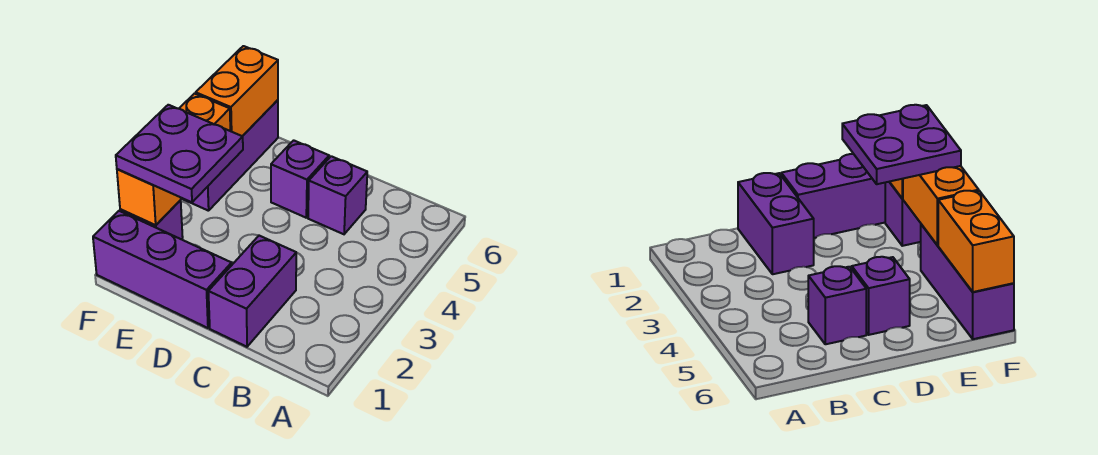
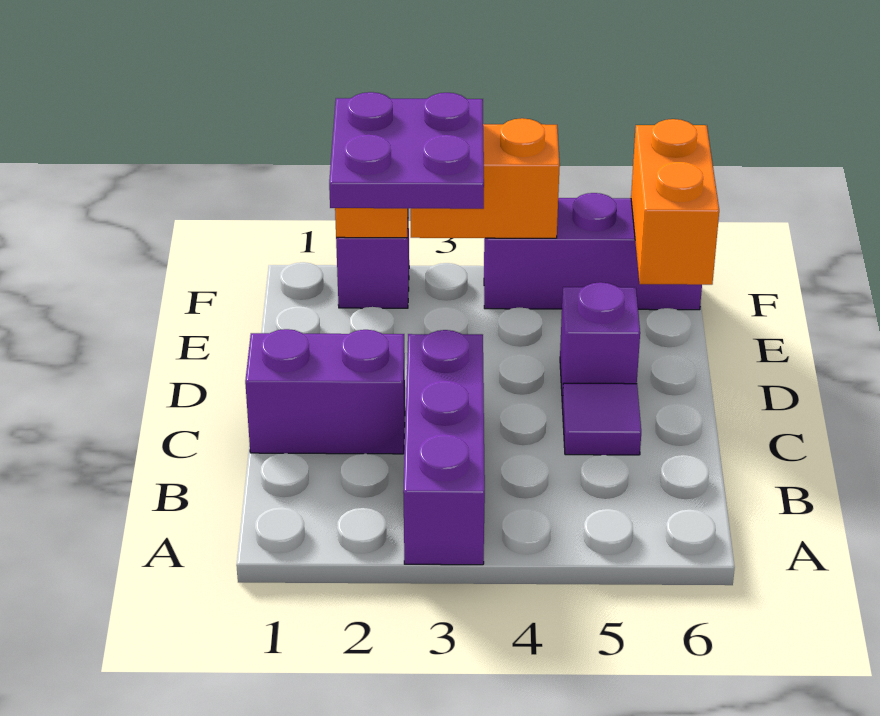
purple 1x1 brick [308,156,367,234] -> purple 1x1 tile [562,383,641,455]
purple 1x3 brick [93,211,232,328] -> purple 1x3 brick moved to [403,330,485,565]
orange 1x2 brick [196,46,278,136] -> orange 1x2 brick turned to [631,119,719,285]

